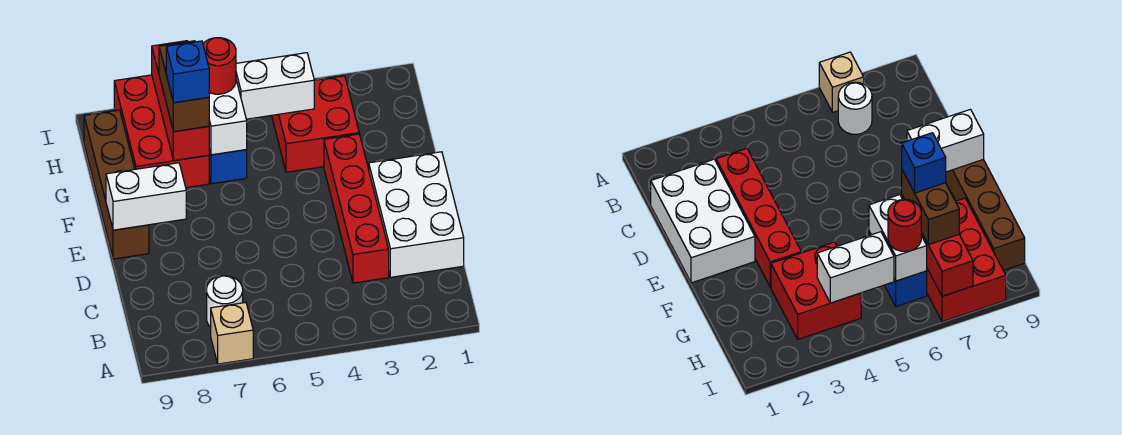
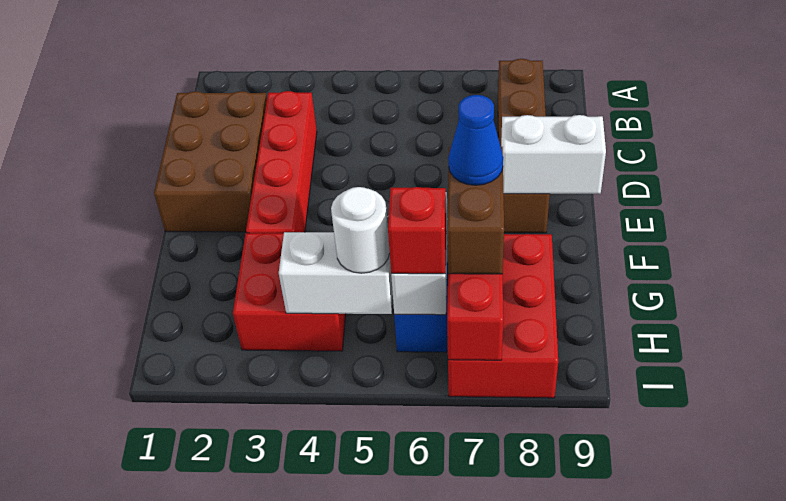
tan 1x1 brick [211,303,253,364] -> none
white 1x1 round brick [207,276,243,327] -> white 1x1 round brick moved to [331,187,390,273]
white 2x3 brick [369,152,464,277] -> brown 2x3 brick [154,91,267,232]
brown 1x4 brick [84,110,149,259] -> brown 1x4 brick moved to [498,59,550,233]
blue 1x1 brick [166,41,209,103] -> blue 1x1 cone [448,95,503,185]
red 1x1 round brick [203,38,236,94] -> red 1x1 brick [388,187,446,274]

